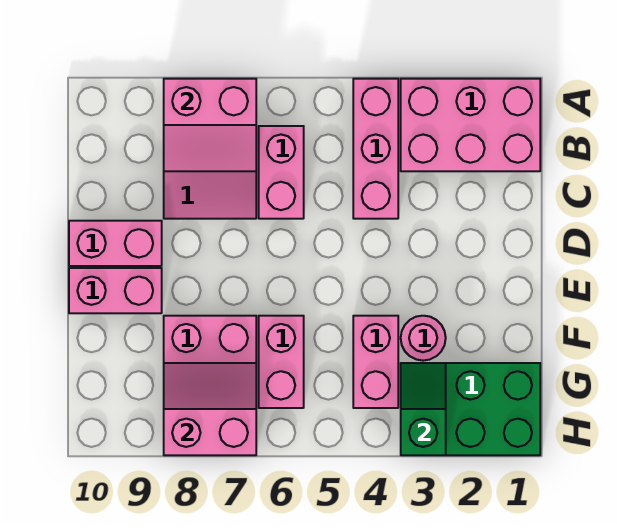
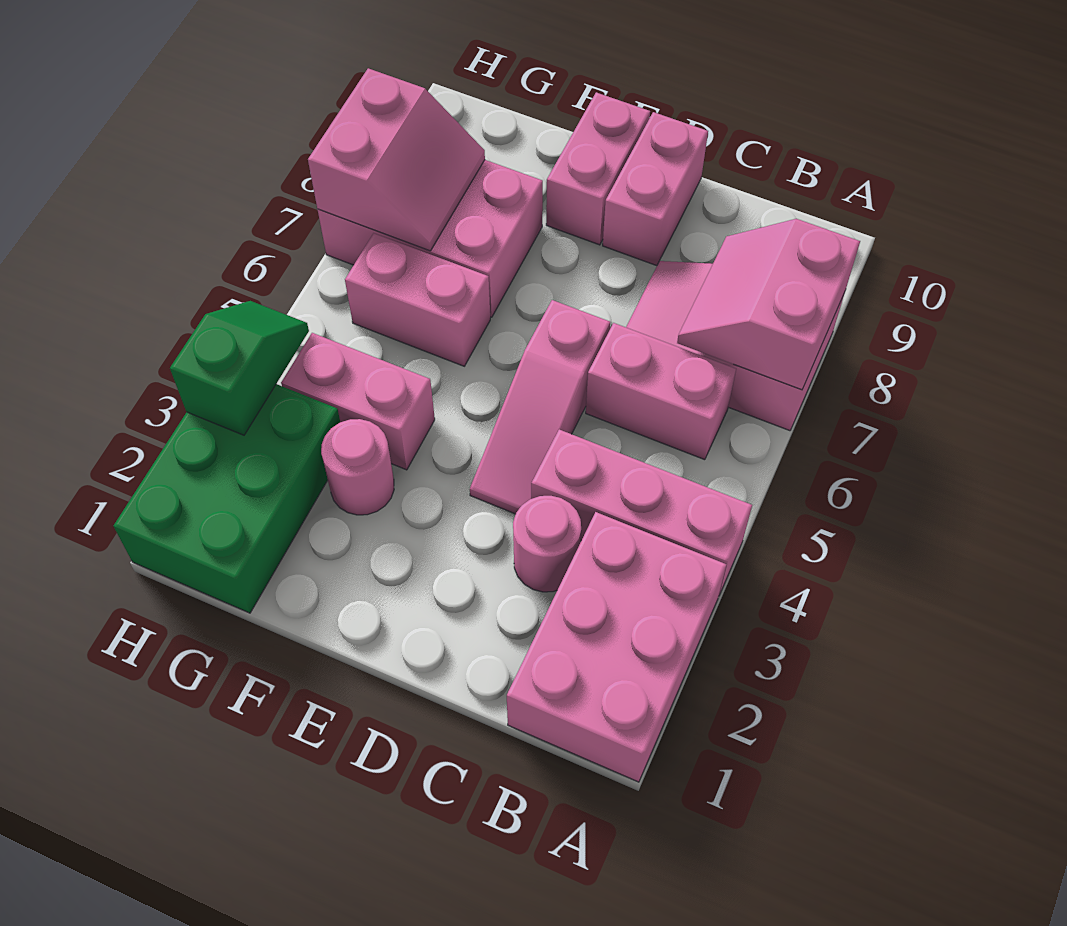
none -> pink 1x1 round brick [513,496,581,592]
none -> pink 1x3 slope [470,300,610,514]
green 1x2 slope [401,363,446,455] -> green 1x2 slope turned to [170,301,309,435]

